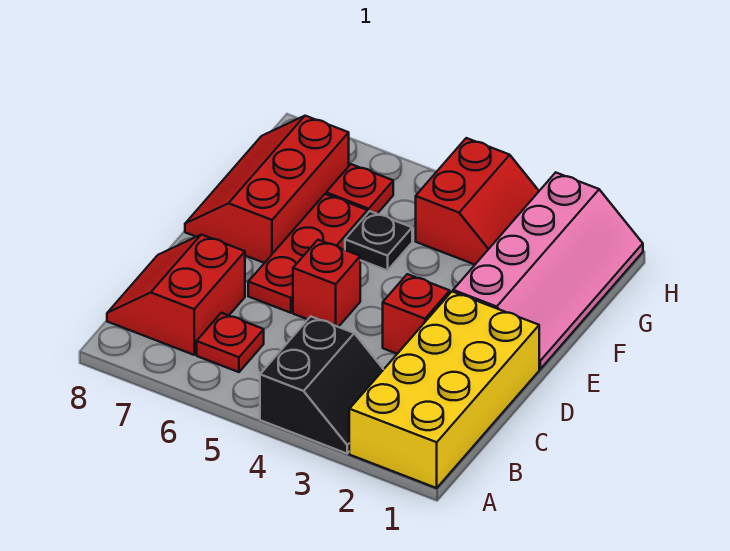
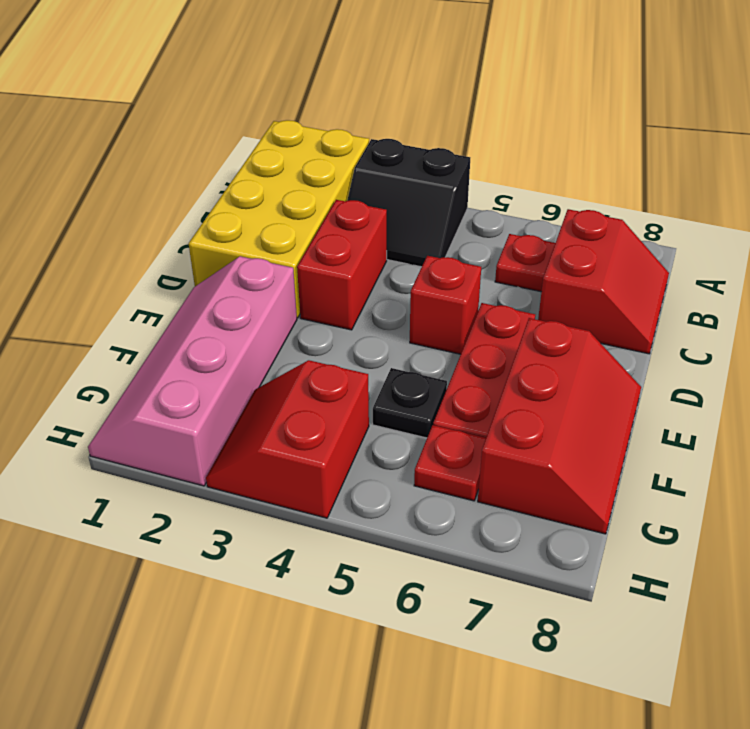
black 2x2 slope [260,317,384,453] -> black 2x2 slope turned to [347,139,470,267]
red 1x1 brick [383,274,450,354] -> red 1x2 brick [297,200,387,330]

